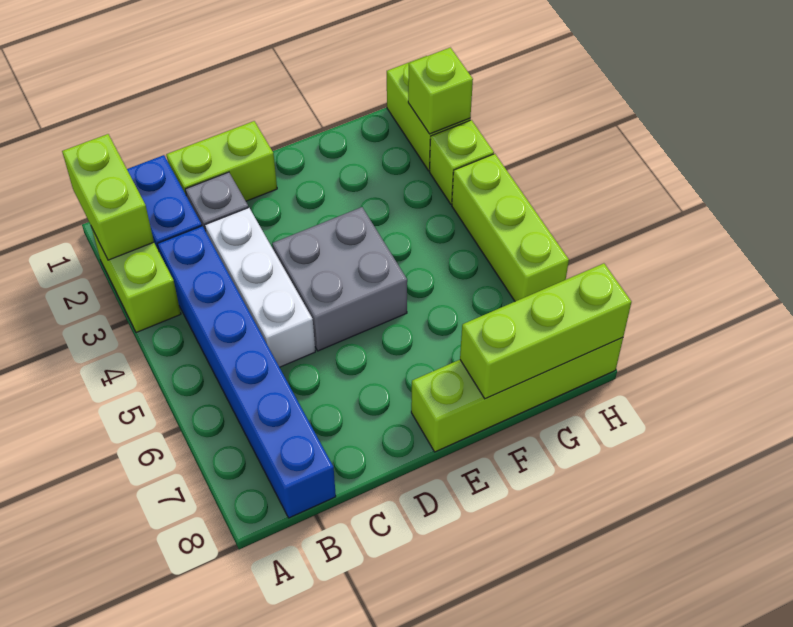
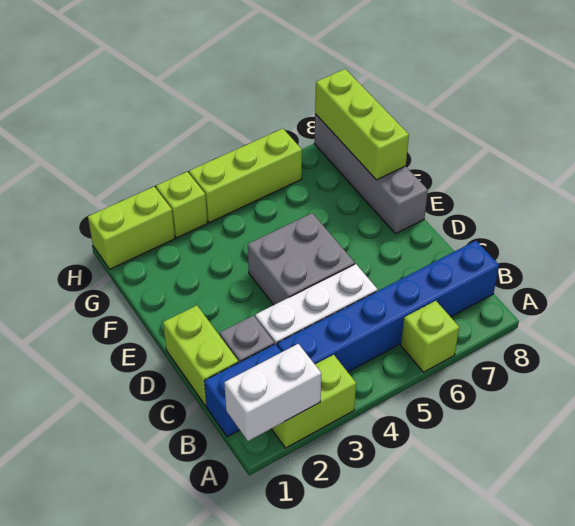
lime 1x2 brick [62,134,154,260] -> white 1x2 brick [224,344,321,441]
lime 1x4 brick [411,338,623,452] -> grey 1x4 brick [314,114,428,234]
lime 1x1 brick [408,48,473,134] -> lime 1x1 brick moved to [401,301,459,372]

